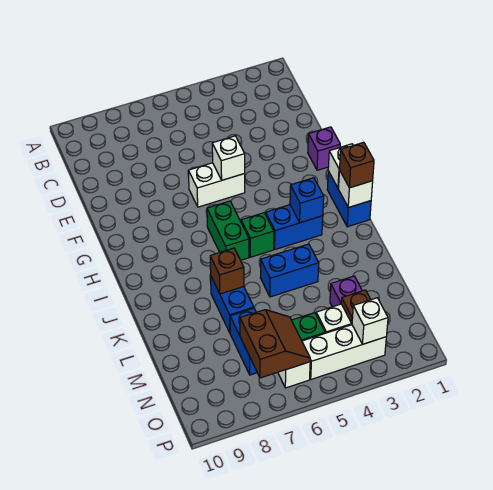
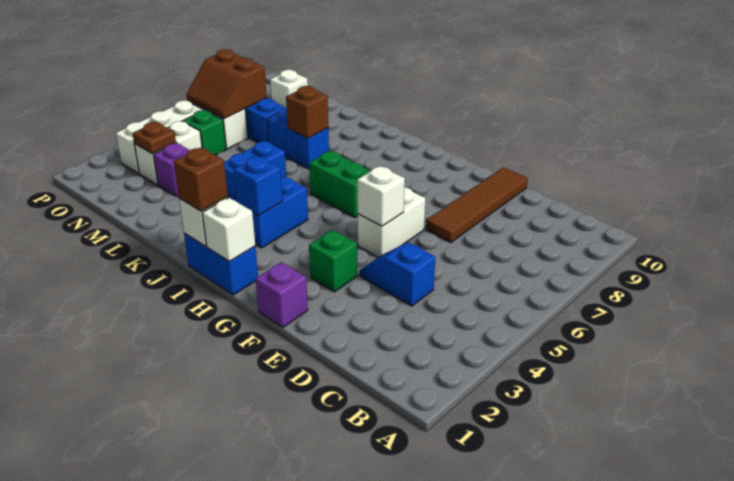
none -> blue 1x2 slope [360,242,435,306]
none -> brown 1x4 tile [426,167,528,243]
green 1x1 brick [241,213,274,257] -> green 1x1 brick moved to [309,230,357,292]
white 1x1 brick [352,298,388,344] -> white 1x1 brick moved to [270,70,308,108]

